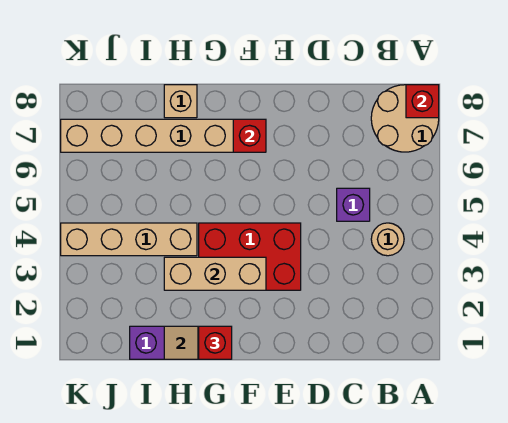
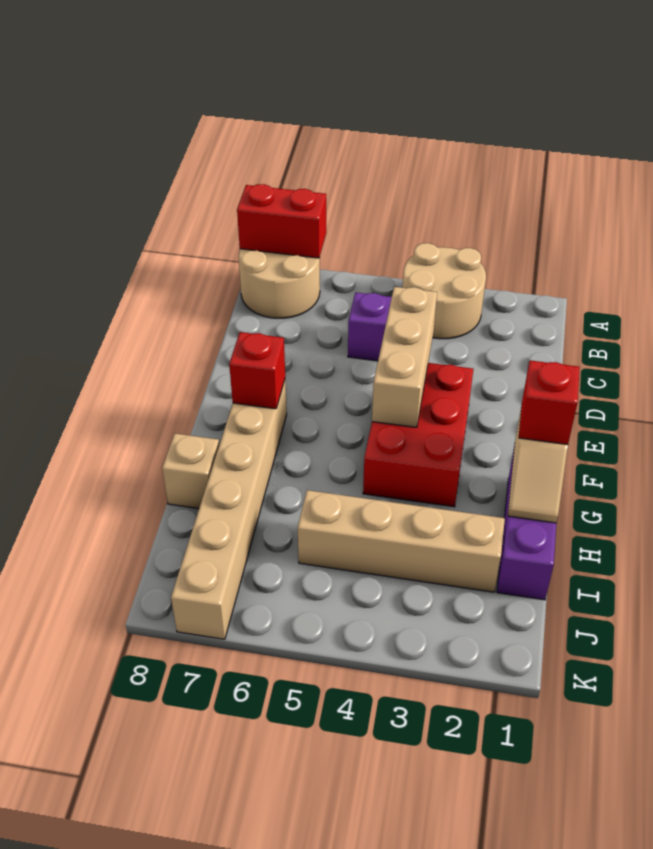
red 1x1 brick [406,85,439,118] -> red 1x2 brick [237,184,326,258]
tan 1x1 round brick [371,223,404,256] -> tan 2x2 round brick [403,243,486,339]
tan 1x3 brick [164,257,266,290] -> tan 1x3 brick moved to [372,287,437,427]
tan 1x4 brick [61,223,197,256] -> tan 1x4 brick turned to [298,490,505,592]

